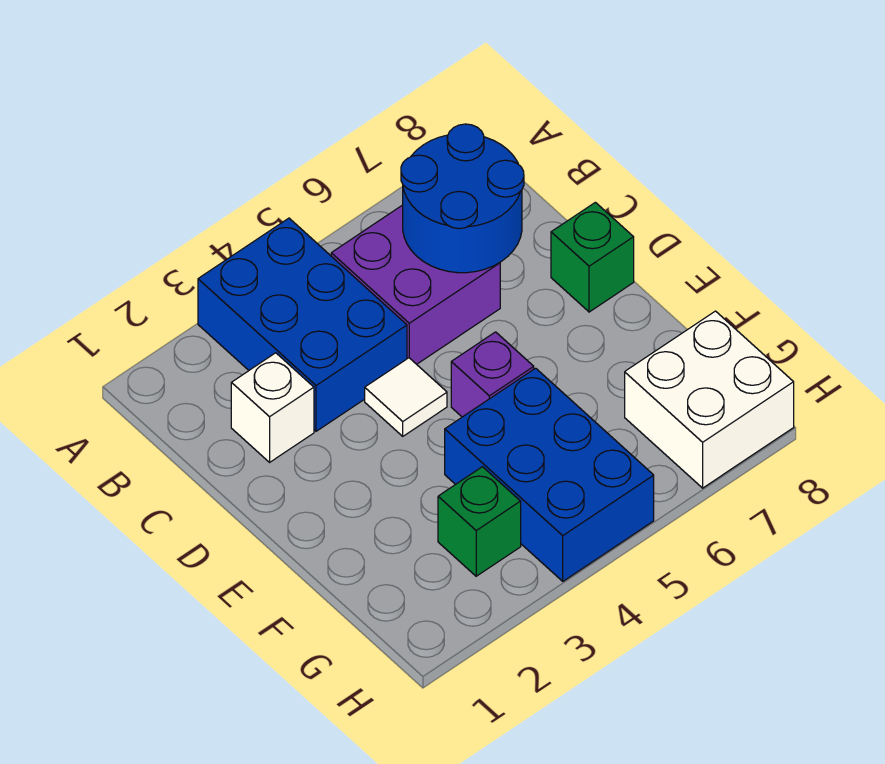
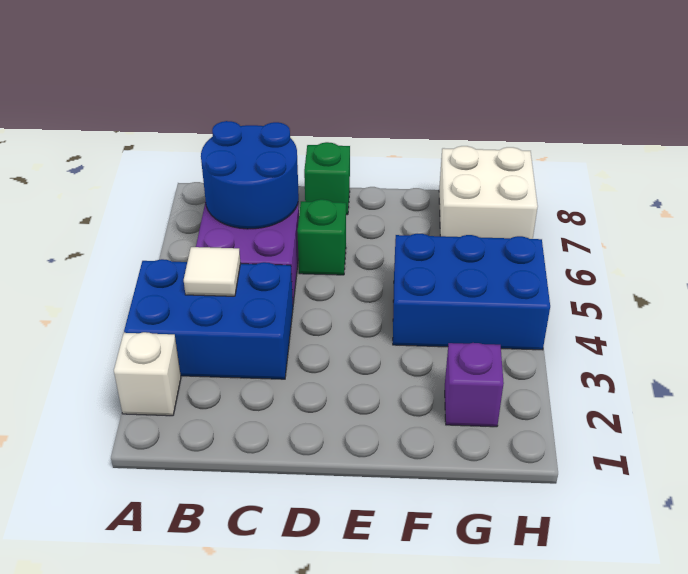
white 1x1 brick [231,353,314,462] -> white 1x1 brick moved to [114,332,181,416]
white 1x1 tile [365,358,447,436] -> white 1x1 tile moved to [184,247,241,296]
purple 1x1 brick [451,332,534,417] -> purple 1x1 brick moved to [445,343,504,427]
green 1x1 brick [438,467,521,576] -> green 1x1 brick moved to [298,199,346,275]

